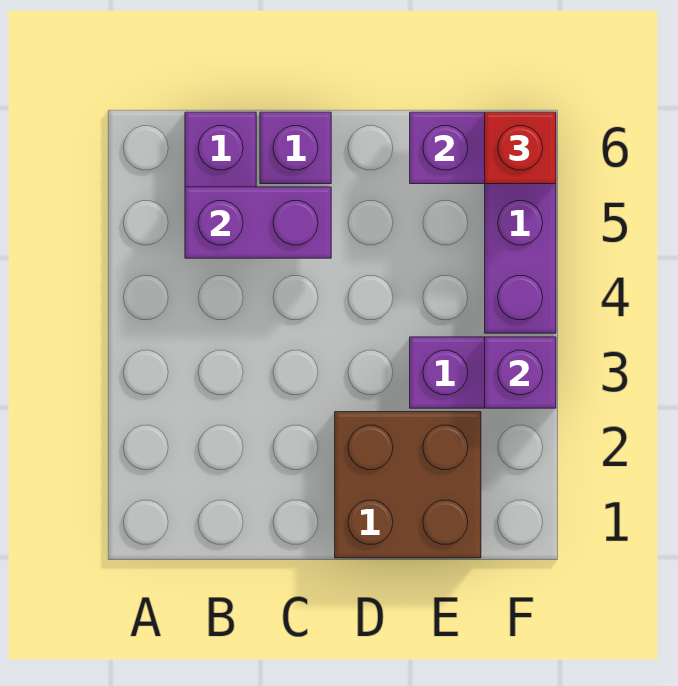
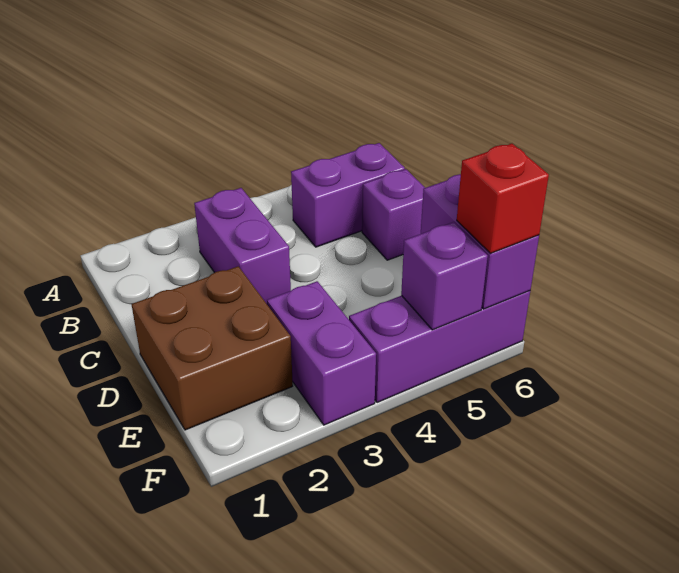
purple 1x2 brick [185,187,331,258] -> purple 1x2 brick moved to [194,188,291,304]
purple 1x1 brick [485,337,556,408] -> purple 1x1 brick moved to [401,222,488,330]

